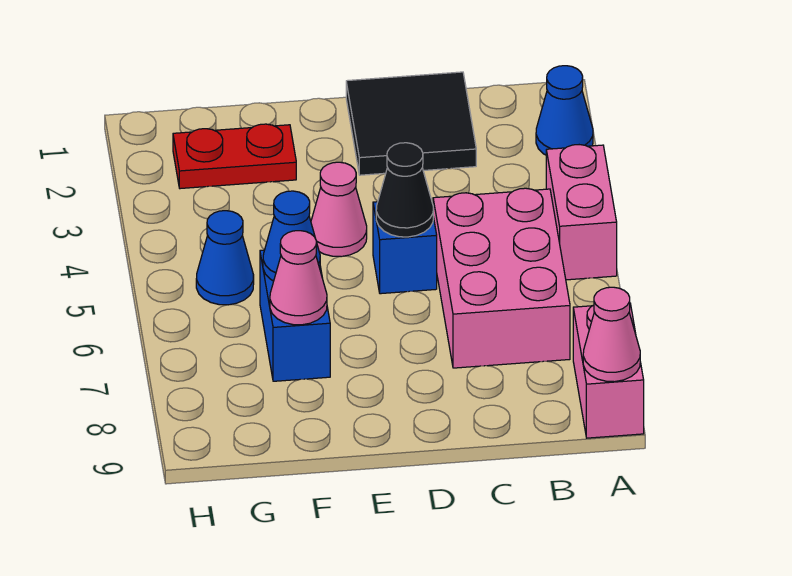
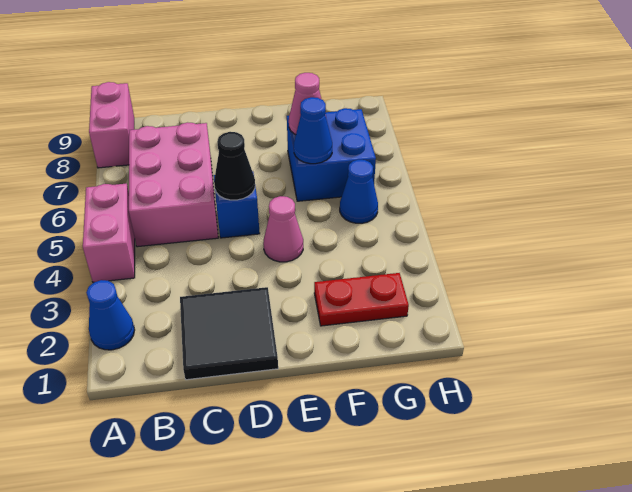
pink 1x1 cone [583,287,640,382] -> none
blue 1x2 brick [260,250,330,381] -> blue 2x2 brick [287,108,376,201]

